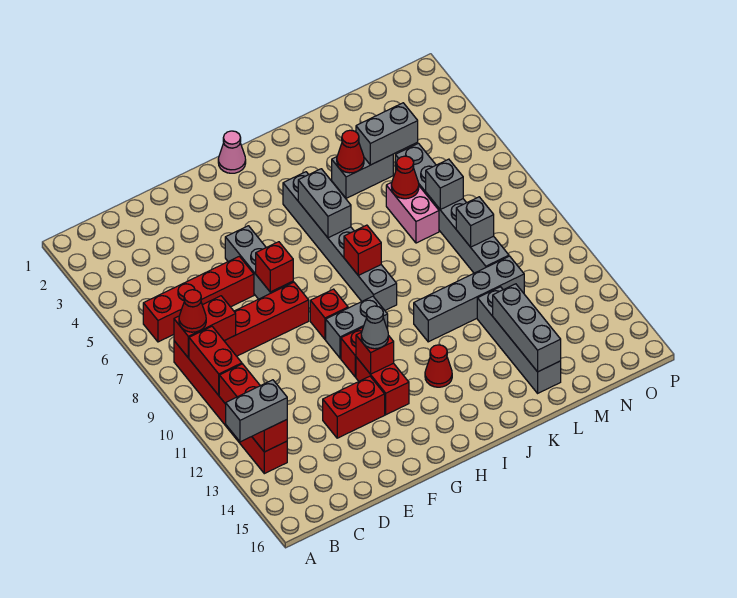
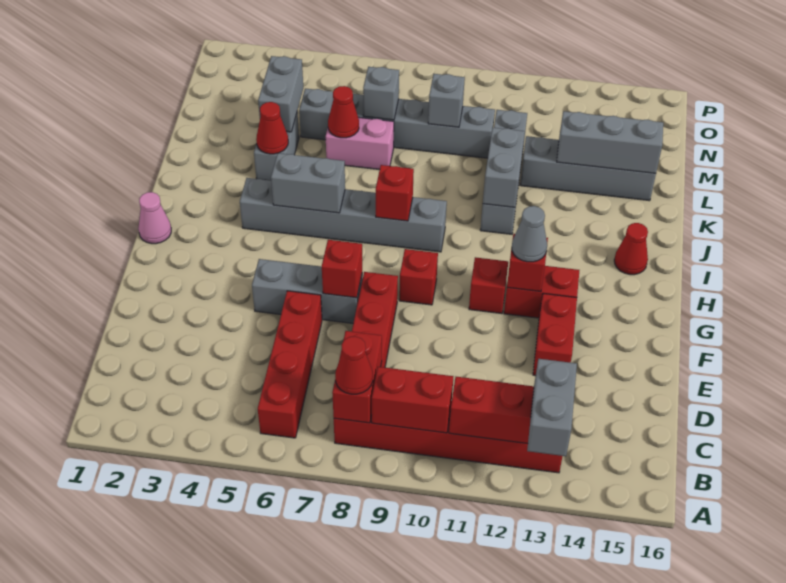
grey 1x2 brick [326,296,388,358] -> grey 1x2 brick moved to [483,127,525,207]
red 1x1 cone [425,345,452,387] -> red 1x1 cone moved to [614,223,648,275]

